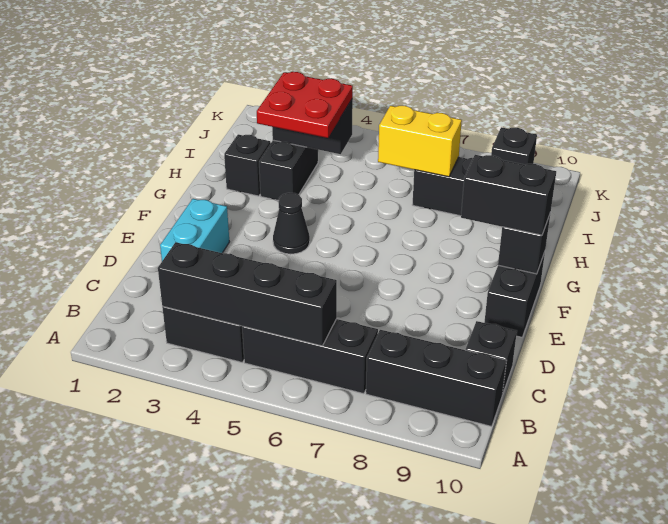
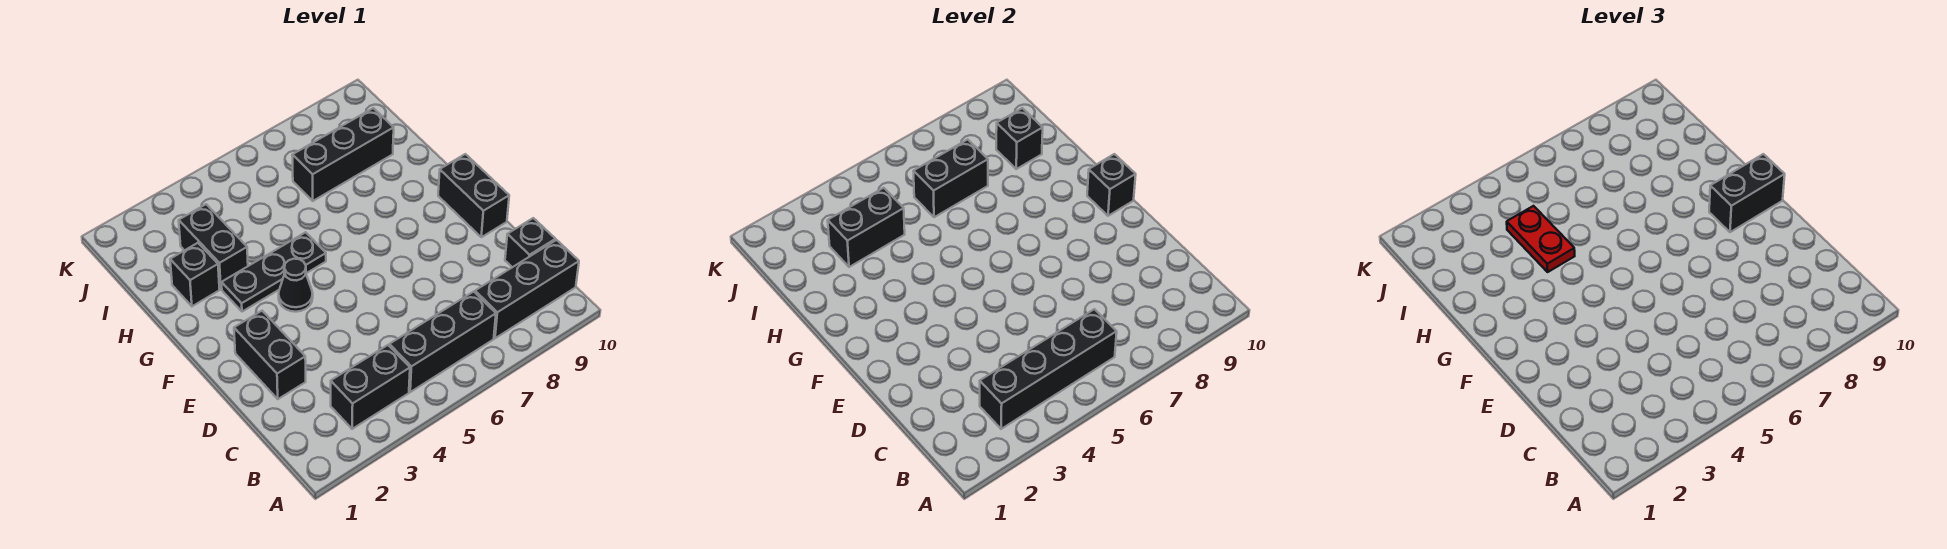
cyan 1x2 brick [160,199,229,261] -> black 1x2 brick [234,311,306,399]
none -> black 1x3 plate [222,232,326,312]
red 2x2 plate [257,72,353,138] -> red 1x2 plate [1507,206,1575,272]
yellow 1x2 brick [378,106,462,177] -> black 1x2 brick [914,139,988,217]

